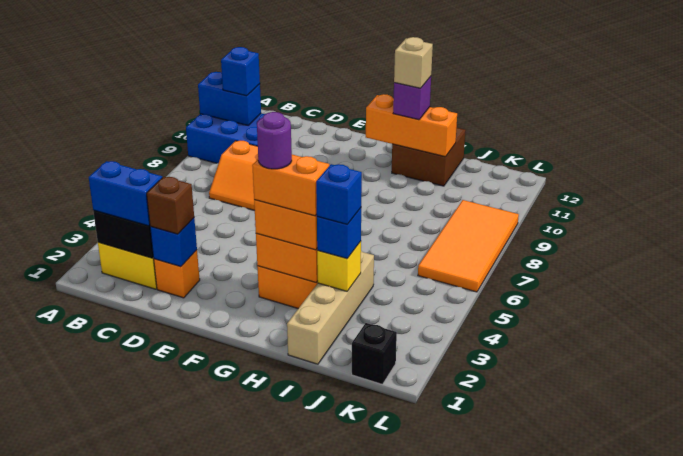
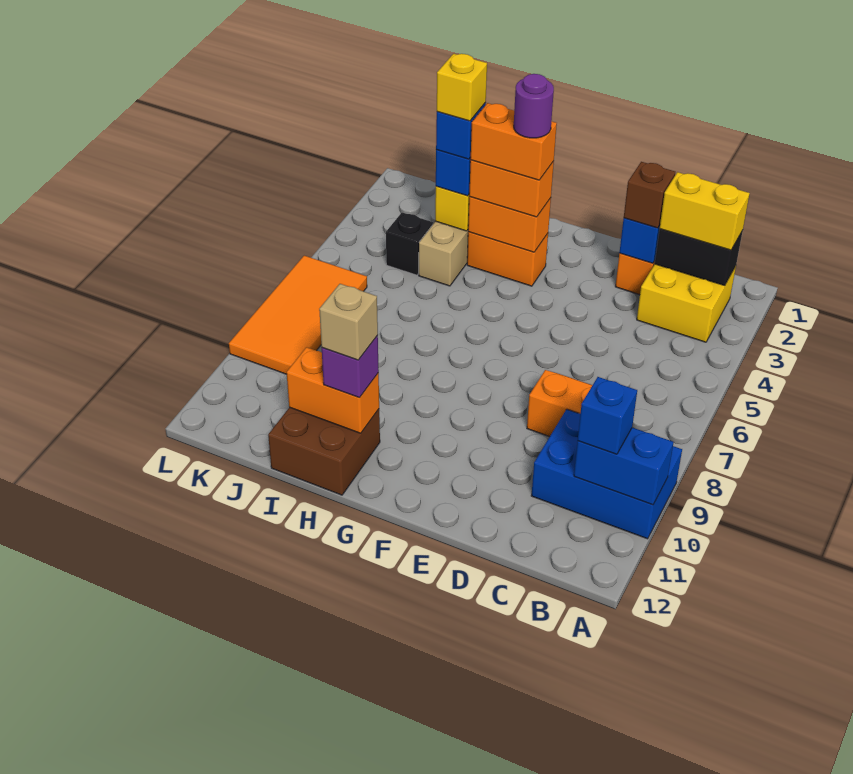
blue 1x2 brick [89,161,162,226] -> yellow 1x2 brick [660,172,750,250]
orange 1x3 brick [366,94,457,157] -> orange 1x2 brick [287,347,379,433]
none -> yellow 1x1 brick [437,54,487,121]
black 1x1 brick [352,323,397,384] -> black 1x1 brick moved to [386,213,433,275]

